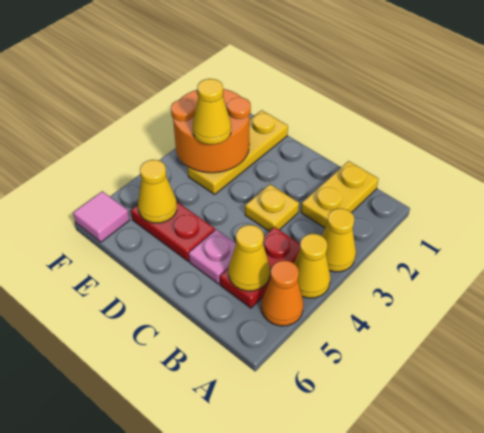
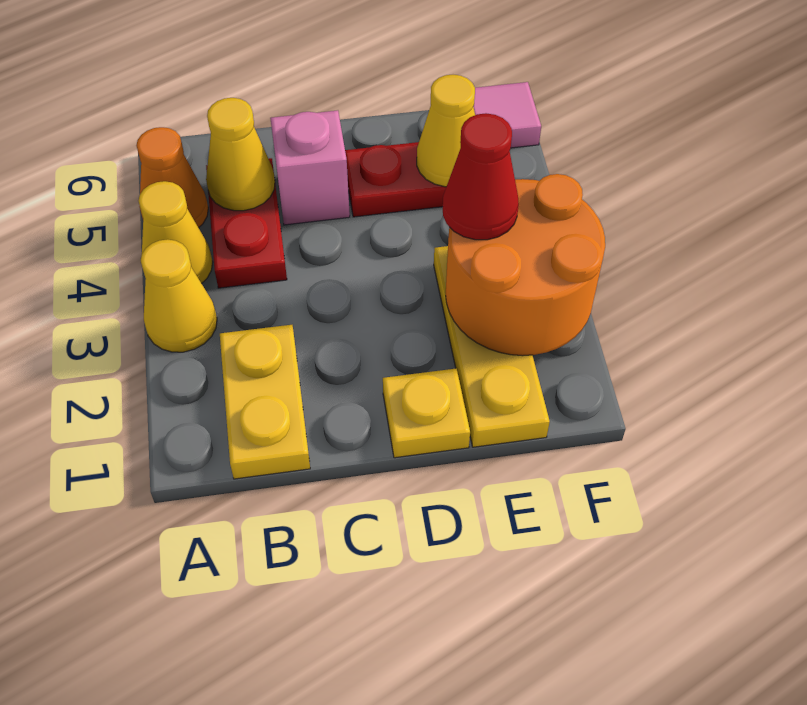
yellow 1x1 plate [245,184,299,232] -> yellow 1x1 plate moved to [383,369,470,458]
pink 1x1 plate [189,230,236,284] -> pink 1x1 brick [270,110,350,225]
yellow 1x1 cone [193,79,231,145] -> red 1x1 cone [443,113,519,240]

